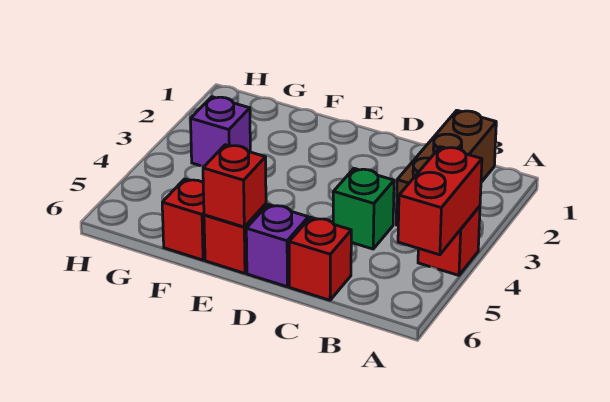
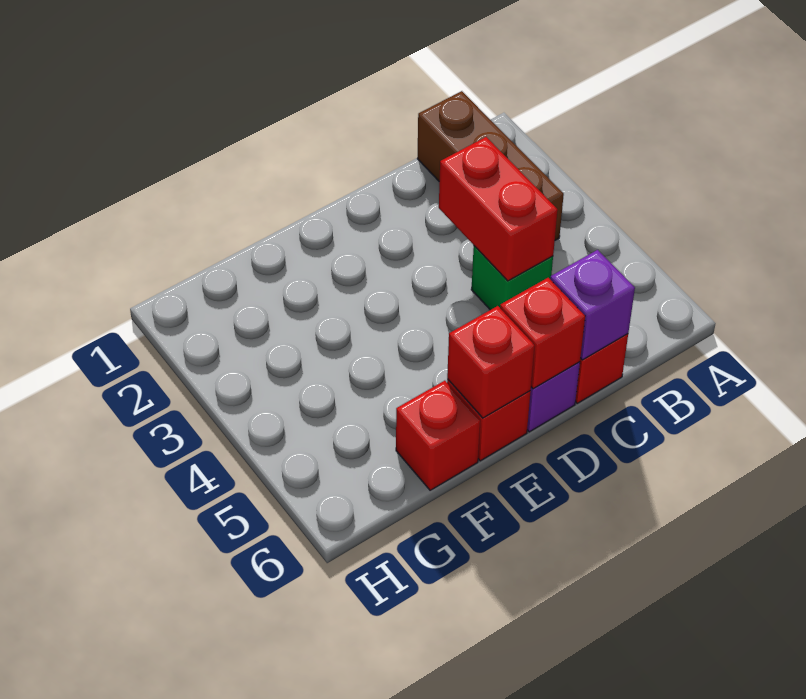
red 1x1 brick [418,206,480,275] -> red 1x1 brick moved to [500,278,585,389]
red 1x2 brick [398,147,482,255] -> red 1x2 brick moved to [439,137,558,281]
purple 1x1 brick [191,97,250,166] -> purple 1x1 brick moved to [550,250,635,360]

